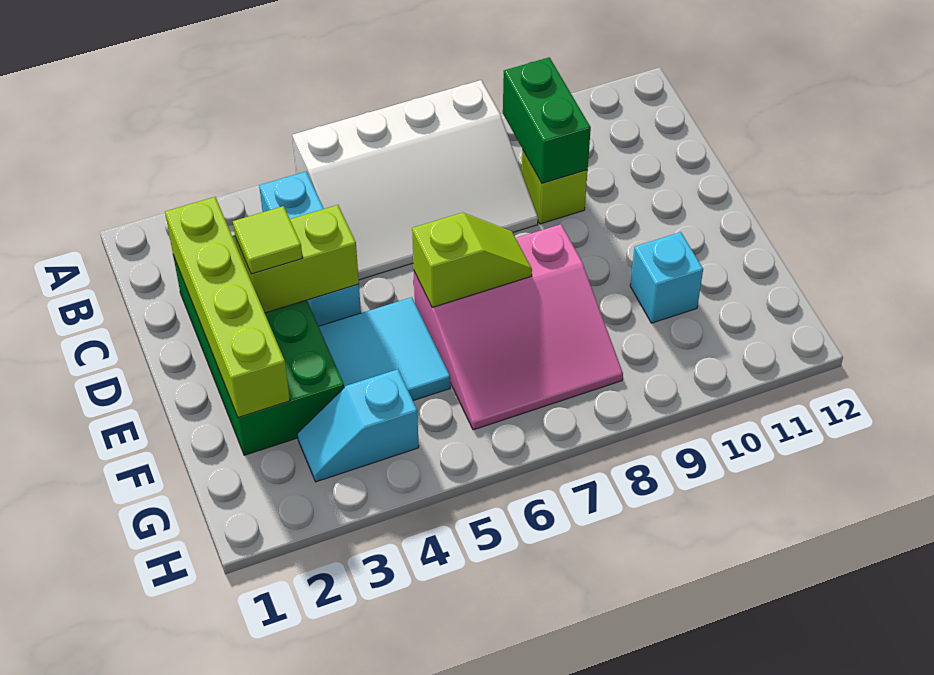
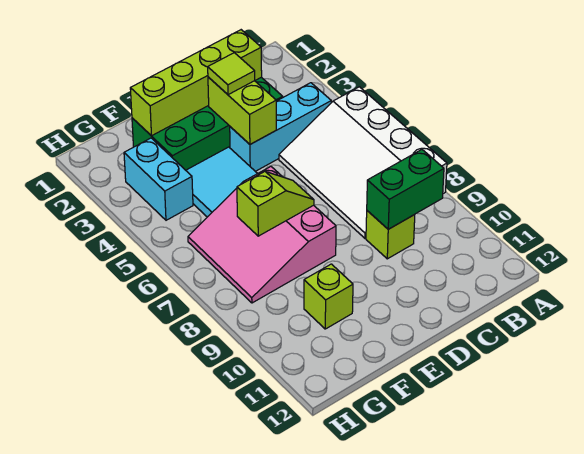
lime 1x2 slope [412,213,532,307] -> lime 1x2 slope turned to [237,172,314,236]
cyan 1x1 brick [630,232,703,323] -> lime 1x1 brick [304,264,353,329]
cyan 1x2 slope [297,369,419,482] -> cyan 1x2 brick [124,138,193,220]

